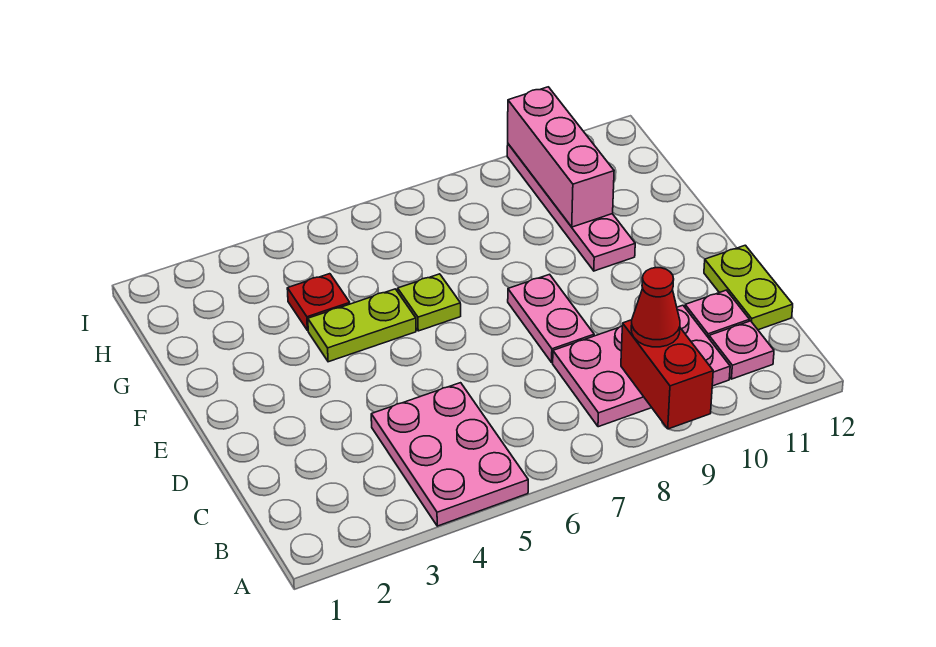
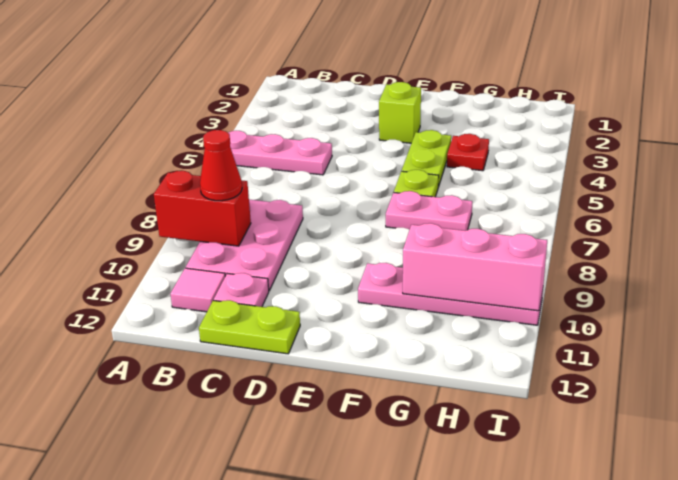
pink 2x3 plate [371,383,528,526] -> pink 1x3 plate [228,131,332,175]
pink 1x1 plate [709,321,774,379] -> pink 1x1 tile [170,268,225,312]
pink 1x2 plate [508,274,594,362] -> pink 1x2 plate moved to [386,191,472,231]
none -> lime 1x1 brick [379,82,421,143]

